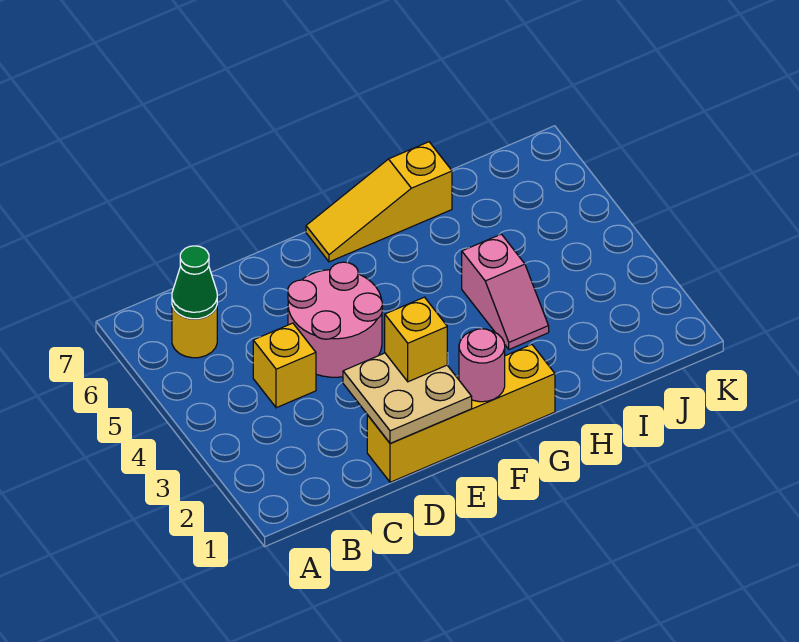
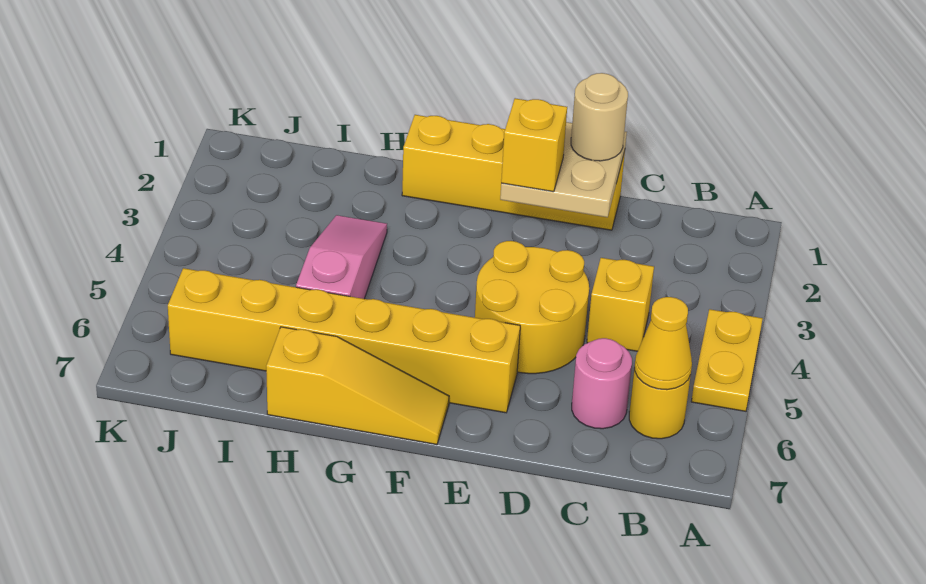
none -> yellow 1x2 plate [691,309,763,411]
green 1x1 cone [172,246,217,319] -> yellow 1x1 cone [635,297,692,390]
none -> tan 1x1 round brick [571,73,628,161]
pink 2x2 round brick [288,262,382,377] -> yellow 2x2 round brick [475,241,589,374]
none -> yellow 1x6 brick [168,268,520,413]
pink 1x1 round brick [459,329,505,402] -> pink 1x1 round brick moved to [572,338,632,429]
pink 1x2 slope [462,234,549,349] -> pink 1x3 slope [296,215,387,299]

